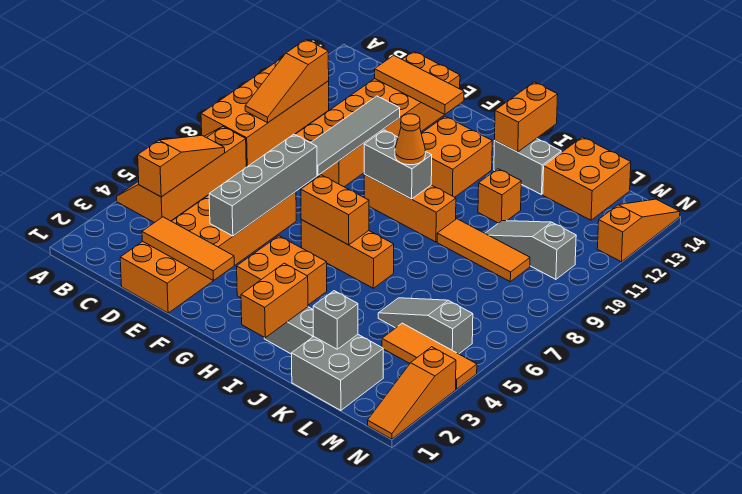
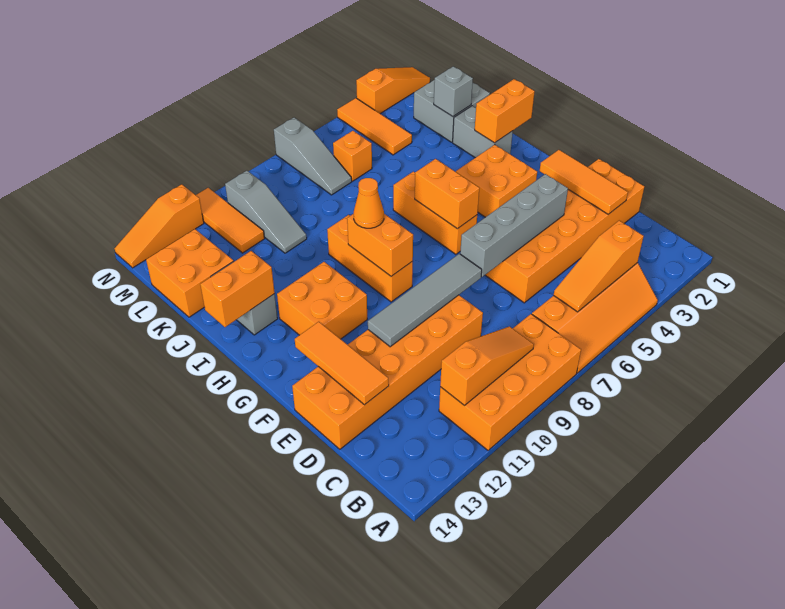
grey 1x2 brick [364,130,432,199] -> orange 1x2 brick [347,214,413,276]
orange 1x3 tile [437,219,530,282] -> orange 1x3 tile moved to [196,188,264,253]
orange 1x1 brick [478,169,521,223] -> orange 1x1 brick moved to [333,131,372,181]
grey 1x3 slope [378,298,473,354] -> grey 1x3 slope moved to [274,118,352,195]

